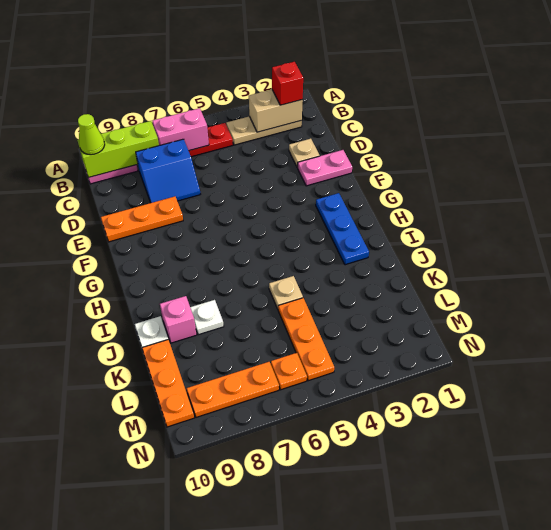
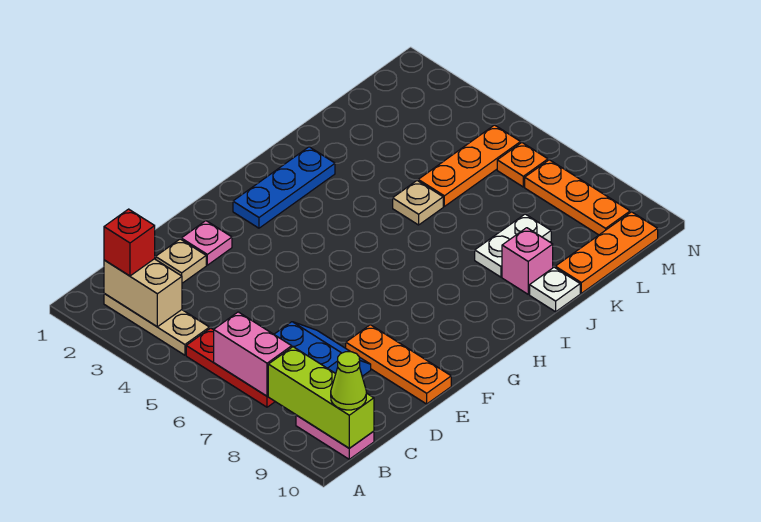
pink 1x2 plate [297,150,352,186] -> pink 1x1 plate [181,221,232,265]
white 1x1 plate [190,300,224,335] -> white 1x2 plate [475,214,551,277]

